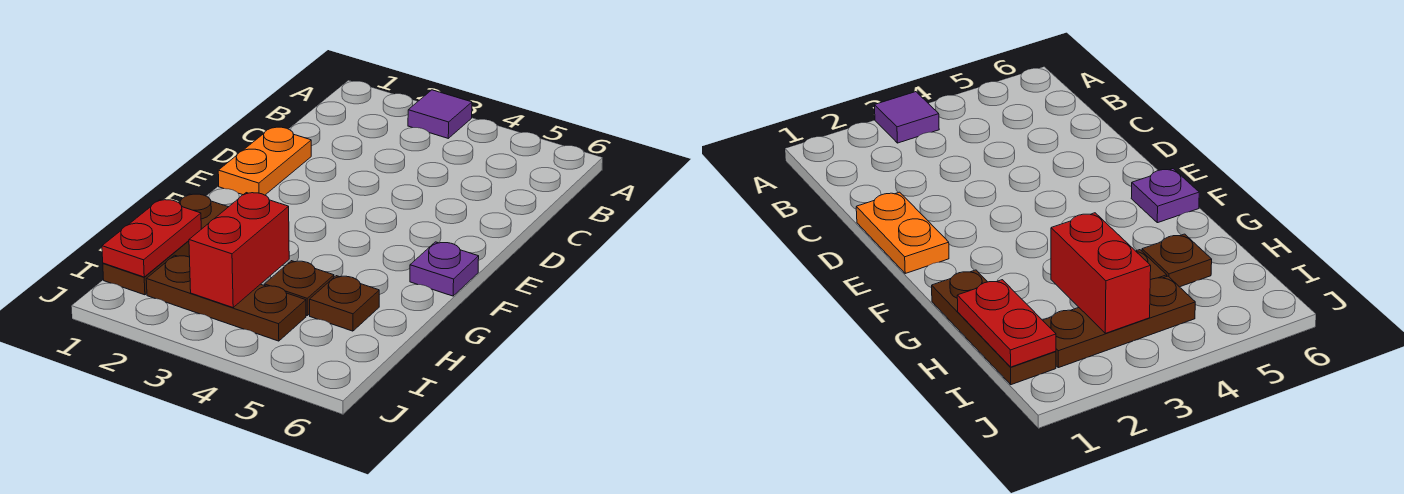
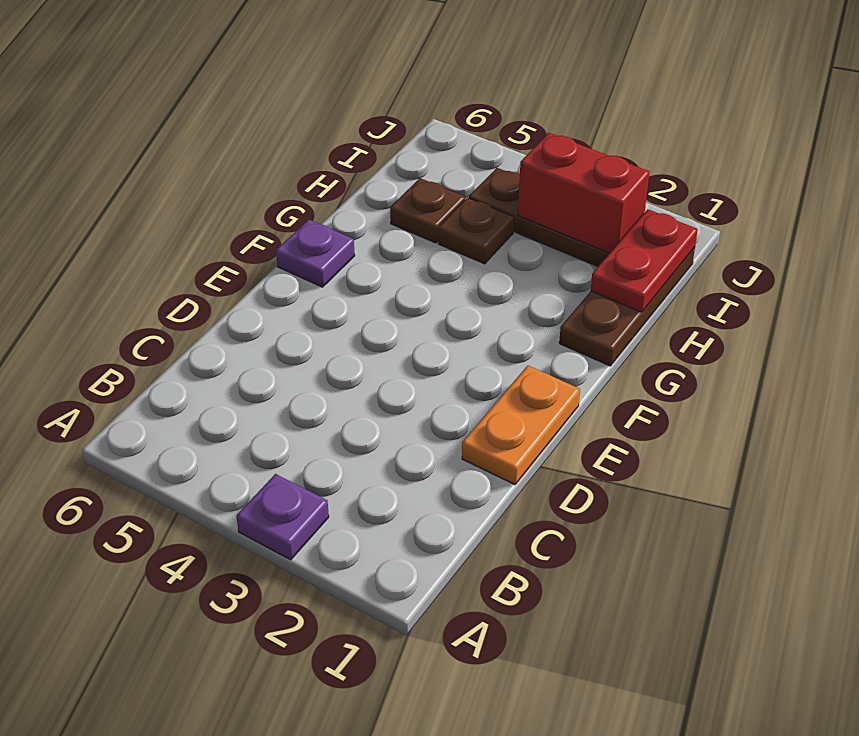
purple 1x1 tile [408,90,472,138] -> purple 1x1 plate [237,474,329,560]
red 1x2 brick [189,193,289,308] -> red 1x2 brick turned to [518,133,649,253]

